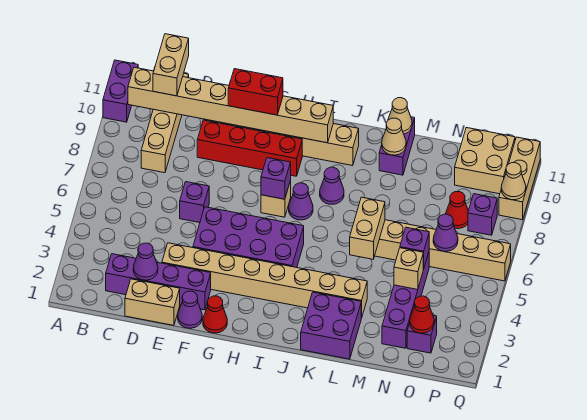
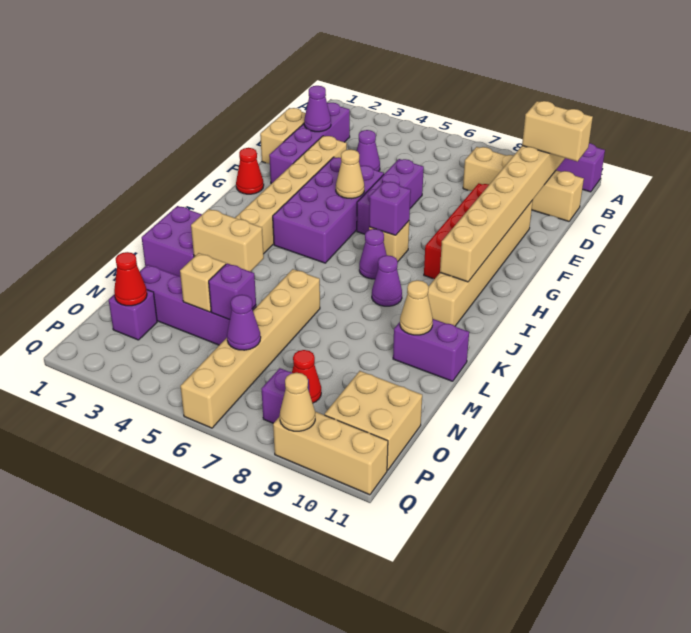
purple 1x1 brick [180,182,209,223] -> purple 1x3 brick [357,159,424,234]
purple 1x1 cone [178,291,202,328] -> purple 1x1 cone moved to [357,130,380,171]
red 1x2 brick [228,69,283,115] -> none
tan 1x2 brick [350,197,385,259] -> tan 1x2 brick moved to [191,209,264,272]
tan 1x1 cone [388,98,412,134] -> tan 1x1 cone moved to [336,150,364,199]

